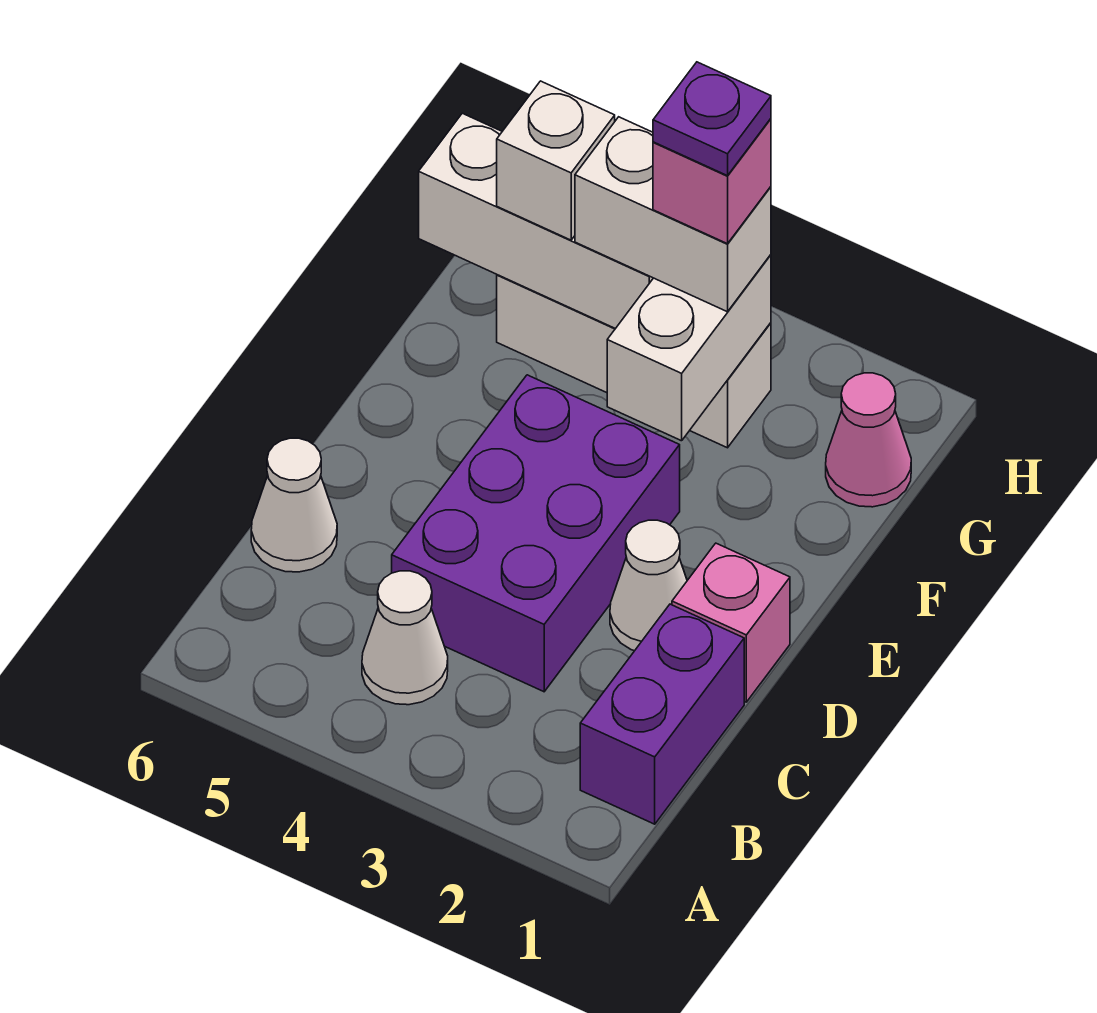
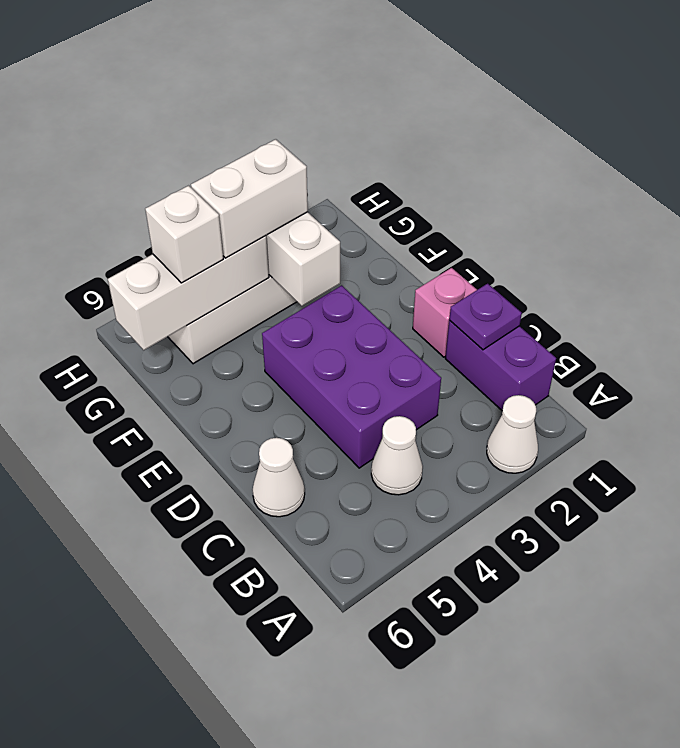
white 1x1 cone [610,520,687,651] -> white 1x1 cone moved to [487,395,538,473]
pink 1x1 cone [826,373,911,507] -> none
pink 1x1 brick [653,119,771,244] -> none
purple 1x1 plate [653,62,771,176] -> purple 1x1 plate moved to [449,284,522,350]

